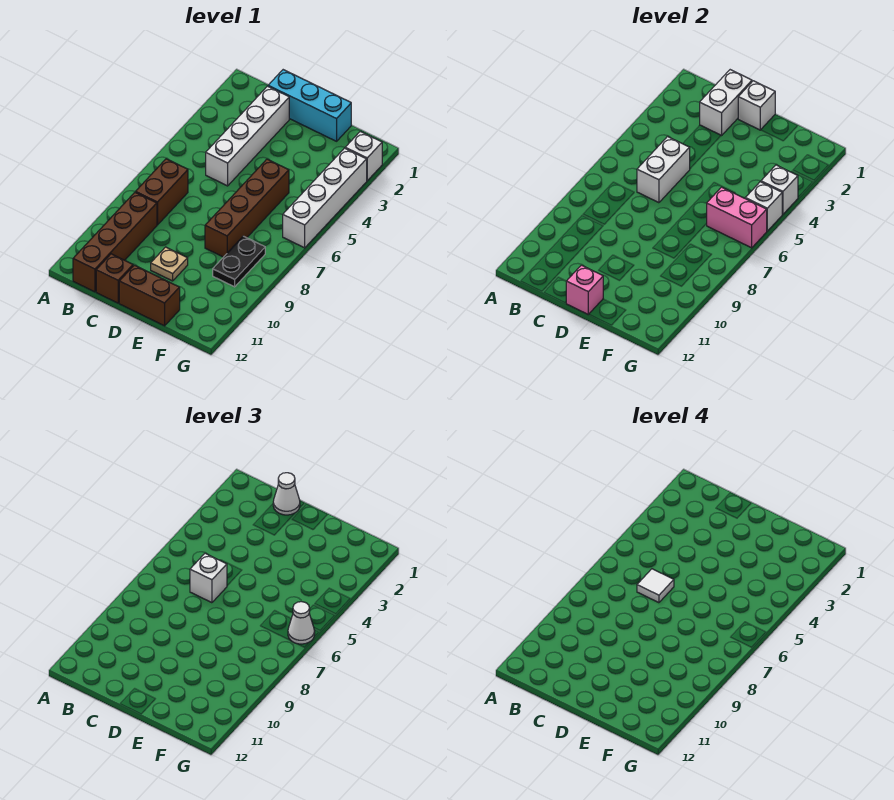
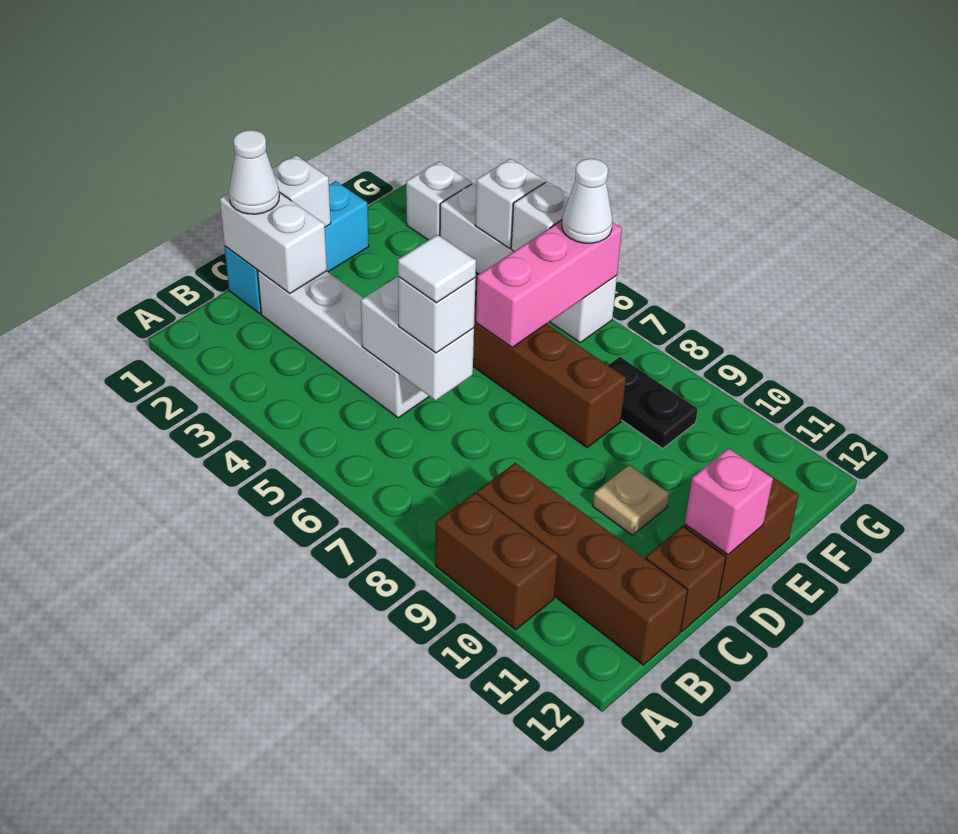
brown 1x2 brick [136,159,188,225] -> brown 1x2 brick moved to [435,493,558,630]
pink 1x2 brick [707,187,767,248] -> pink 1x3 brick [476,220,622,347]

